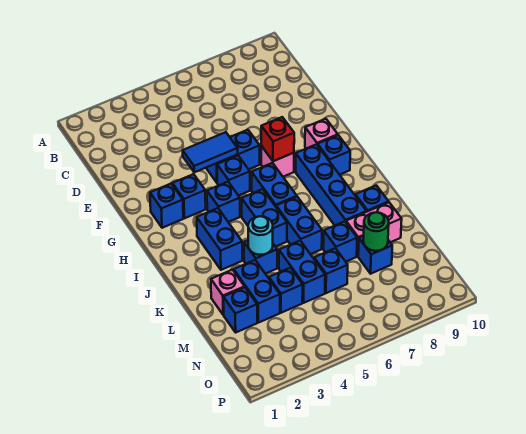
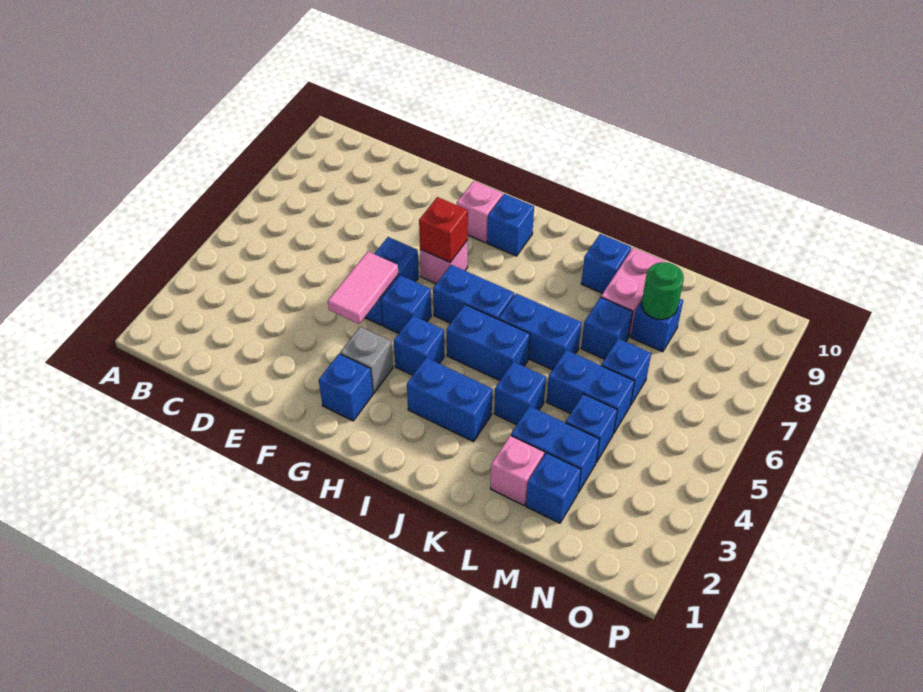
blue 1x2 tile [183,132,238,172] -> pink 1x2 tile [328,252,398,324]
blue 1x1 brick [172,174,206,218] -> grey 1x1 brick [340,327,393,393]
blue 1x4 brick [296,144,367,225] -> none
cyan 1x1 round brick [248,216,273,255] -> none

